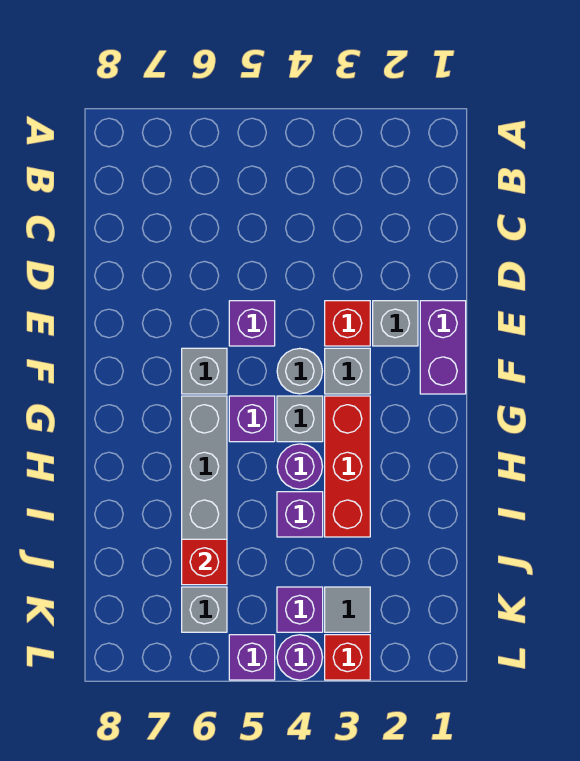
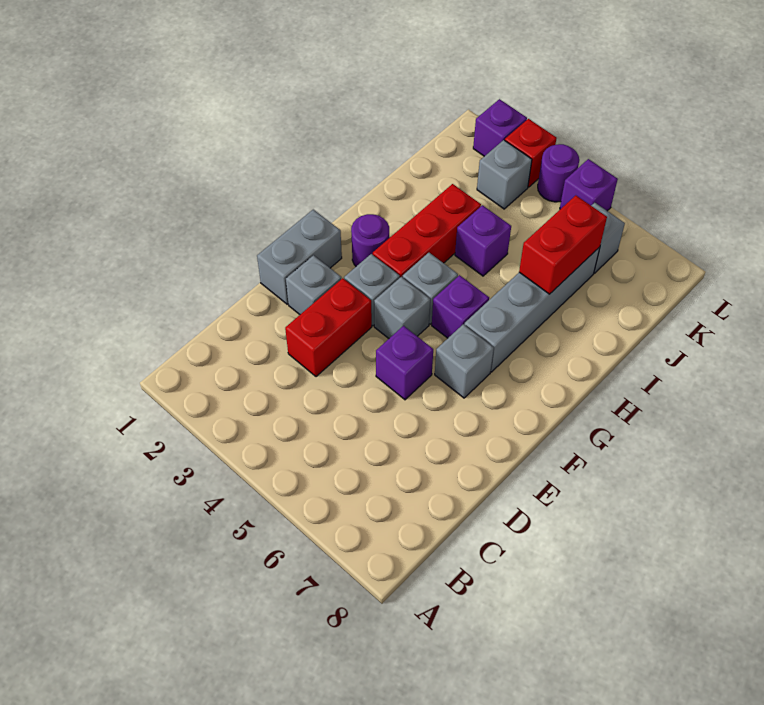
purple 1x2 brick [420,301,466,394] -> grey 1x2 brick [257,210,342,304]
red 1x1 brick [325,301,370,346] -> red 1x2 brick [285,278,372,377]
grey 1x1 round brick [277,348,322,394] -> grey 1x1 brick [374,277,430,338]
purple 1x1 round brick [277,444,323,489] -> purple 1x1 round brick moved to [351,214,389,266]
red 1x1 brick [182,539,227,585] -> red 1x2 brick [519,195,607,294]
grey 1x1 tile [325,587,370,632] -> grey 1x1 brick [477,140,532,209]
purple 1x1 brick [277,587,323,632] -> purple 1x1 brick moved to [473,99,527,156]

